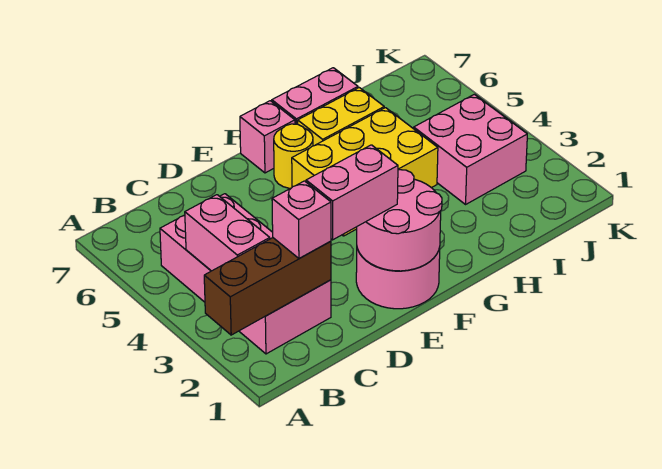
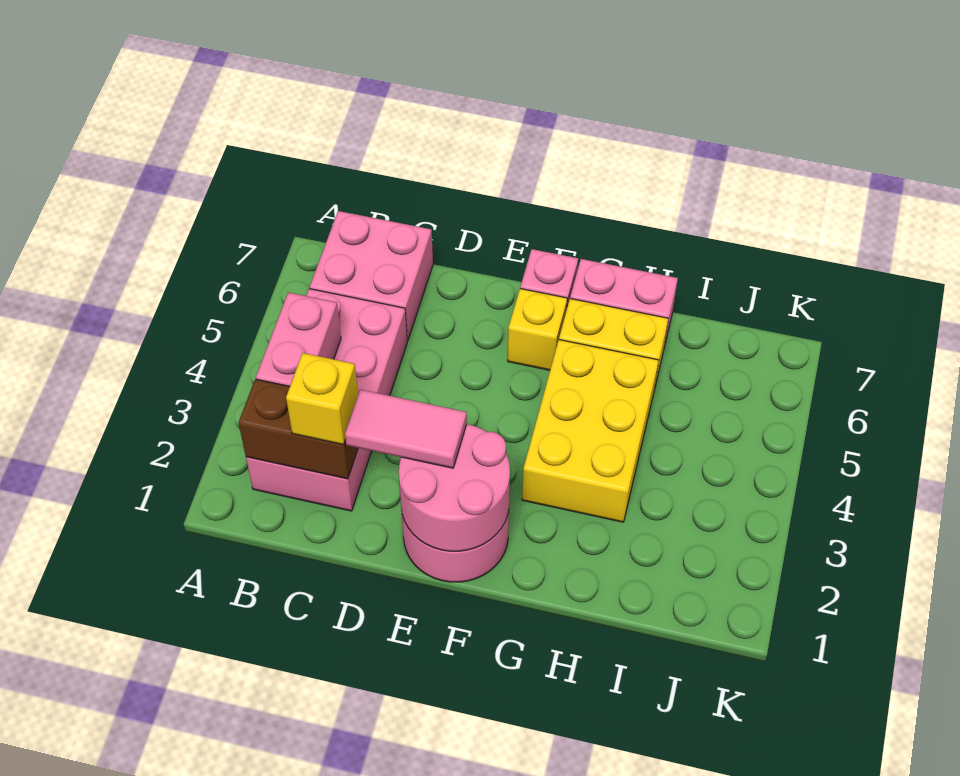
brown 1x3 brick [204,238,331,335] -> brown 1x2 brick [239,379,358,479]
pink 1x1 brick [272,181,331,258] -> yellow 1x1 brick [286,353,358,445]
pink 1x2 brick [306,145,398,240] -> pink 1x2 tile [345,390,467,468]
yellow 2x3 brick [292,108,438,236] -> yellow 2x3 brick turned to [522,340,659,522]
yellow 1x1 round brick [274,124,313,188] -> yellow 1x1 brick [508,289,567,370]
pink 2x2 brick [414,94,527,204] -> pink 2x2 brick moved to [310,211,433,341]

